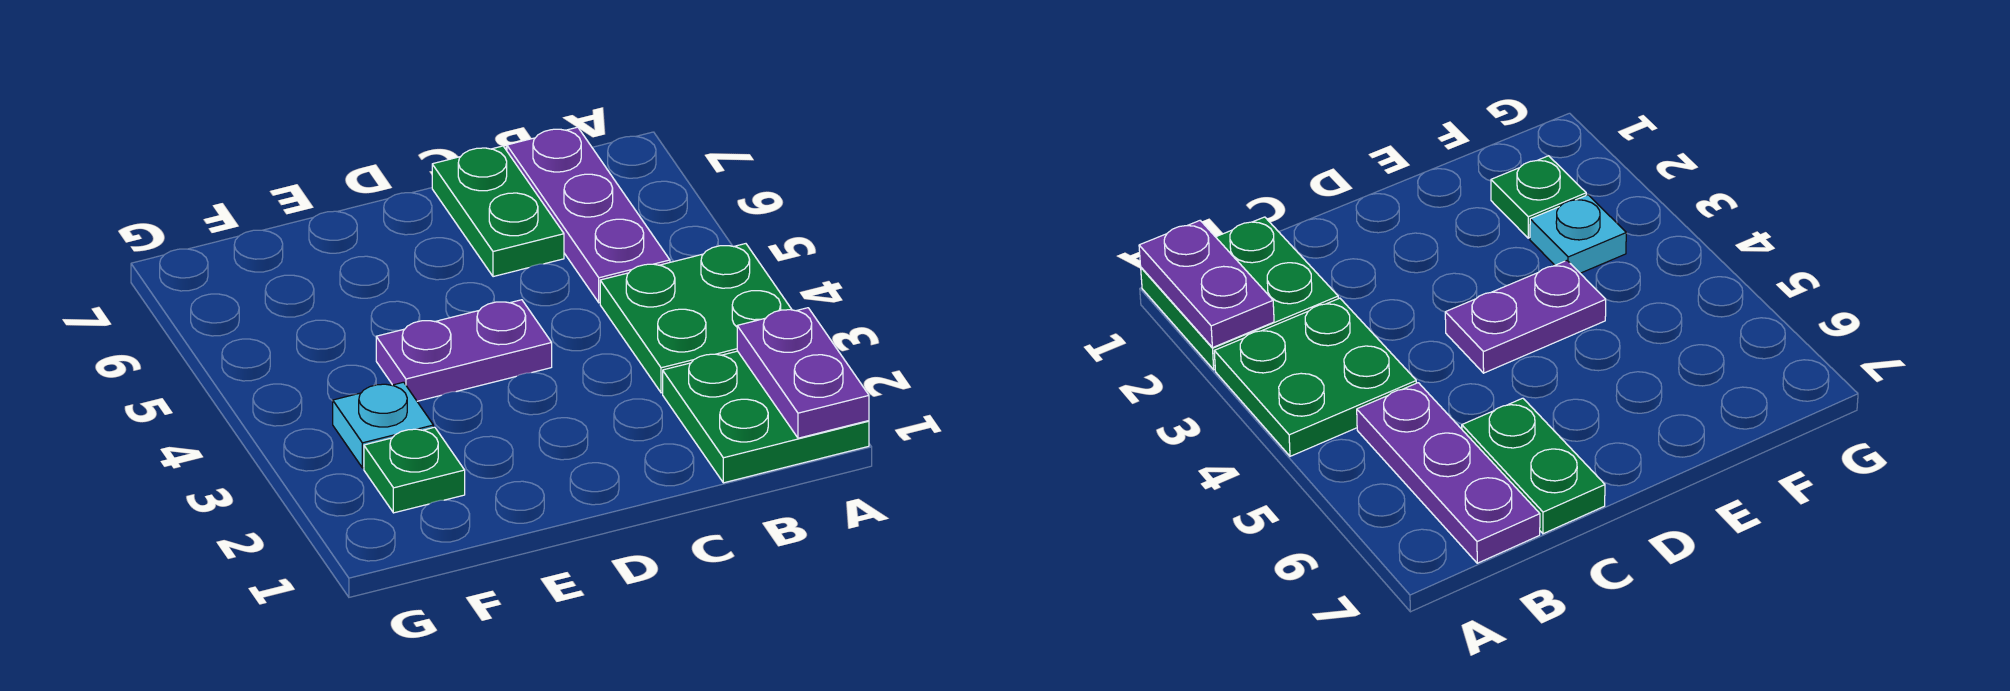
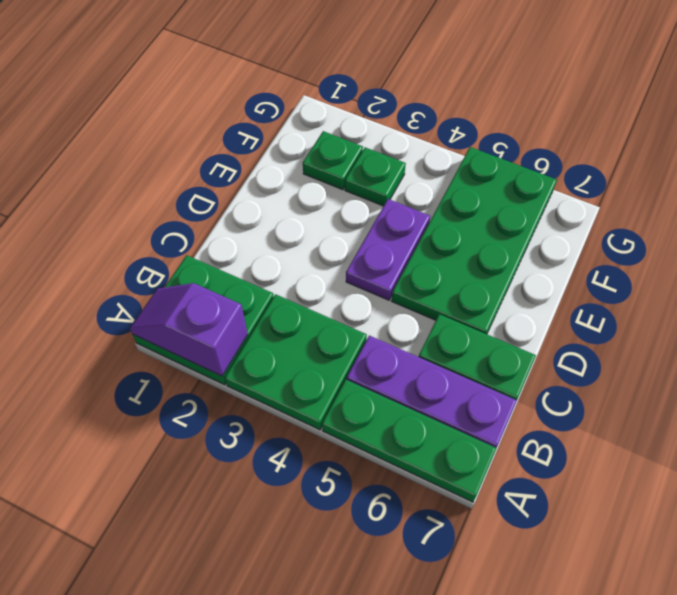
purple 1x2 plate [737,308,869,438] -> purple 1x2 slope [130,283,248,376]
none -> green 1x3 plate [322,380,497,502]
none -> green 2x4 plate [392,147,557,334]
cyan 1x1 plate [333,382,433,468] -> green 1x1 plate [345,147,406,206]

